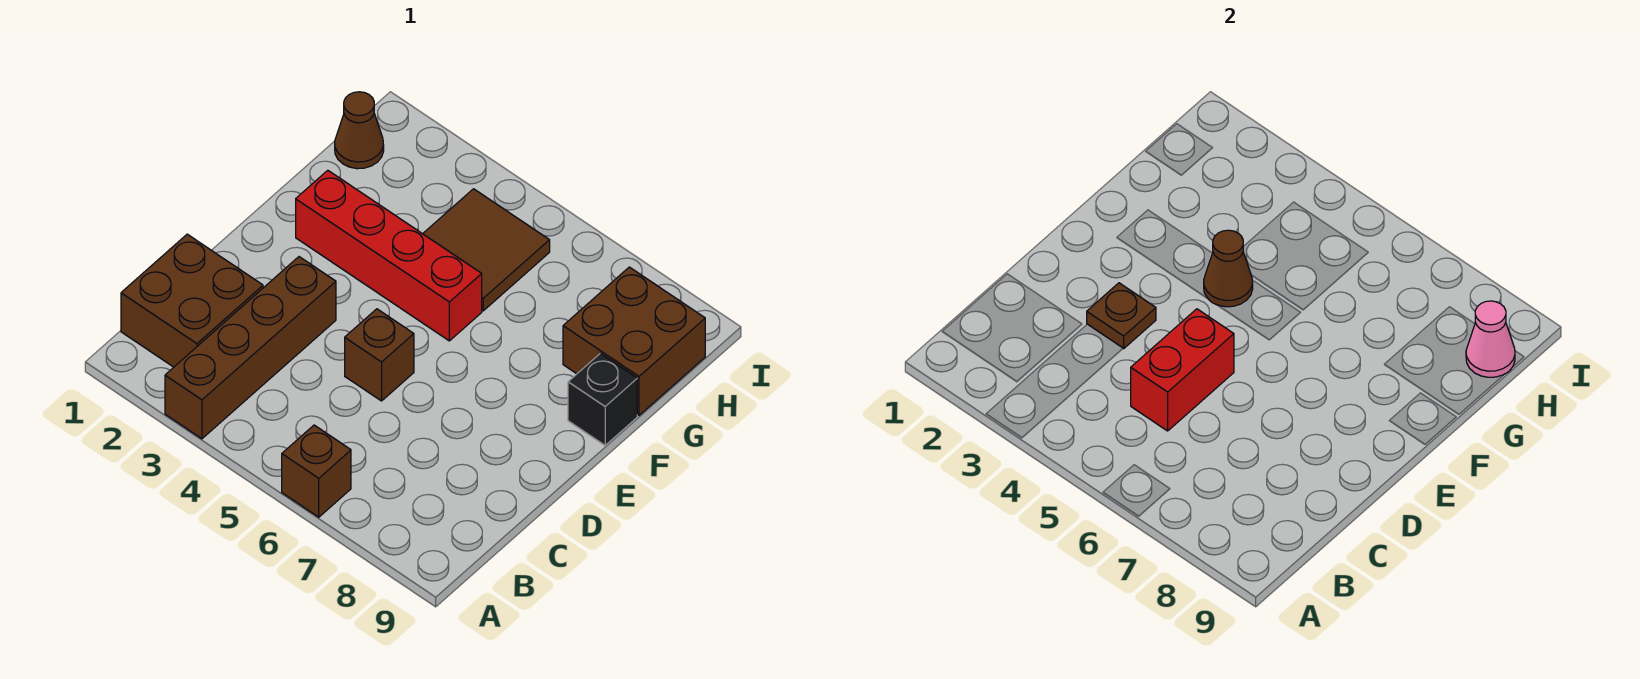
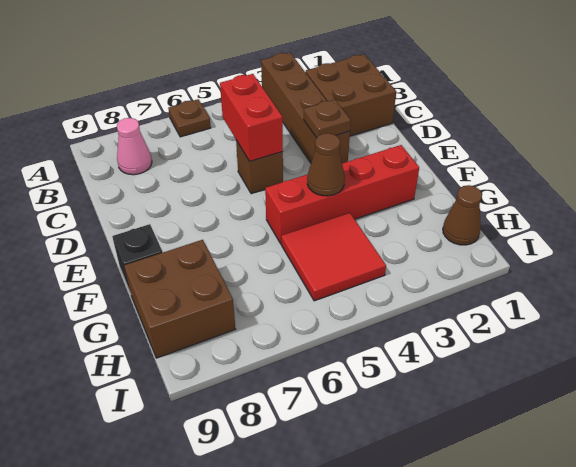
brown 1x1 brick [282,425,351,517] -> brown 1x1 plate [168,99,211,137]
brown 2x2 tile [423,189,550,311] -> red 2x2 tile [281,213,386,301]
pink 1x1 cone [1466,301,1515,377] -> pink 1x1 cone moved to [117,118,152,175]

